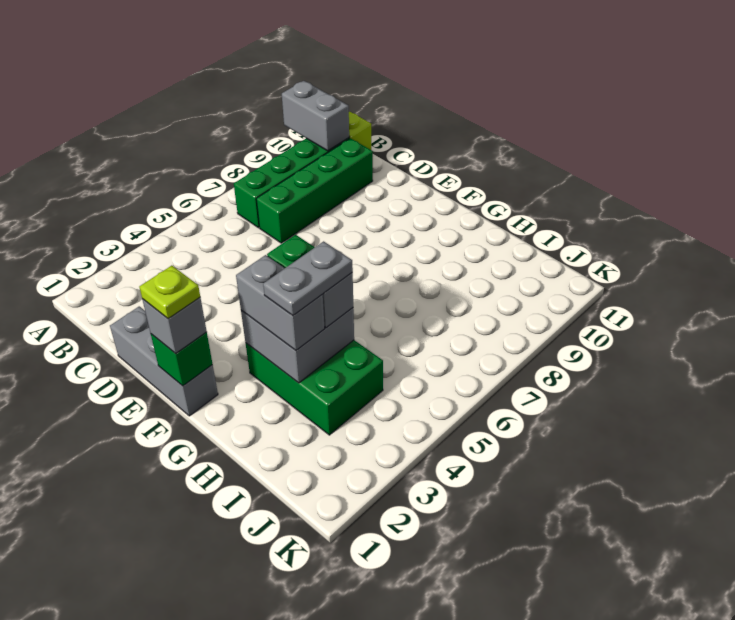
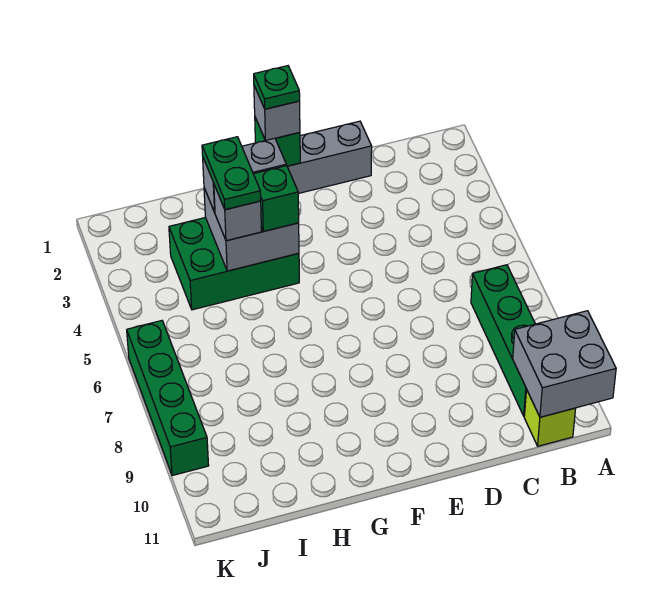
grey 1x2 brick [282,81,349,151] -> grey 2x2 brick [513,311,616,417]
green 1x4 brick [256,138,373,243] -> green 1x4 brick moved to [127,321,209,476]
lime 1x1 plate [139,266,200,319] -> green 1x1 plate [254,66,300,109]
grey 1x2 plate [263,241,353,316] -> green 1x2 plate [202,137,261,210]

